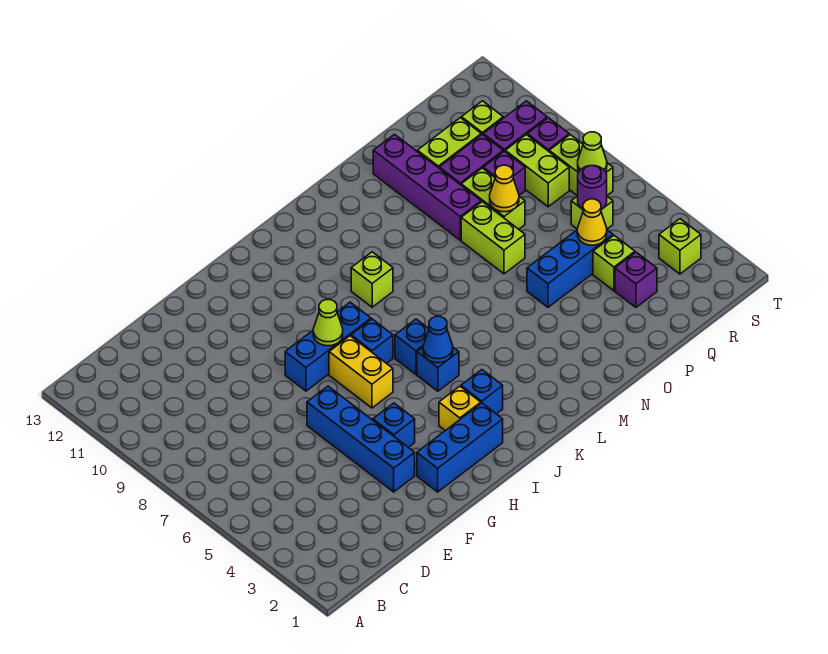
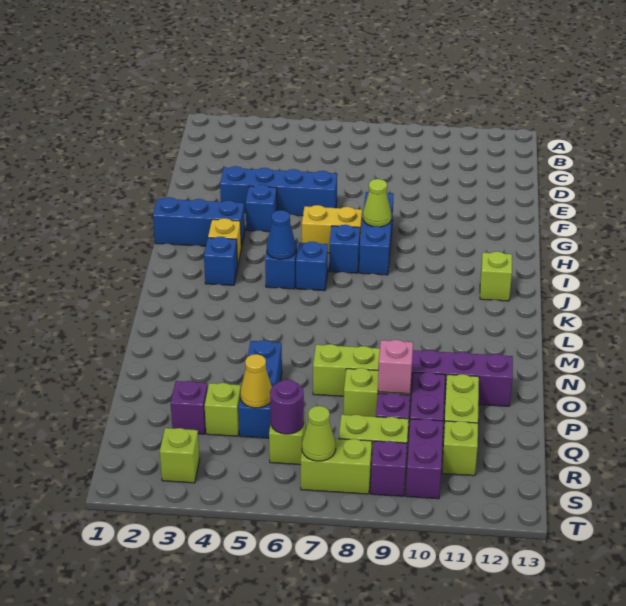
blue 1x3 brick [417,403,503,492] -> blue 1x3 brick turned to [153,197,245,247]
lime 1x1 brick [351,252,393,307] -> lime 1x1 brick moved to [480,252,512,301]
yellow 1x1 cone [490,165,519,212] -> none
none -> pink 1x1 brick [378,340,413,394]

